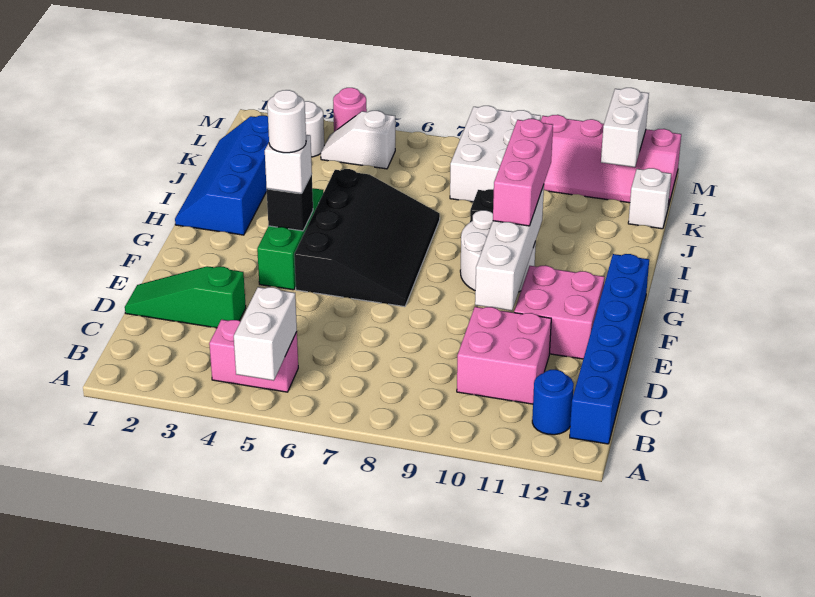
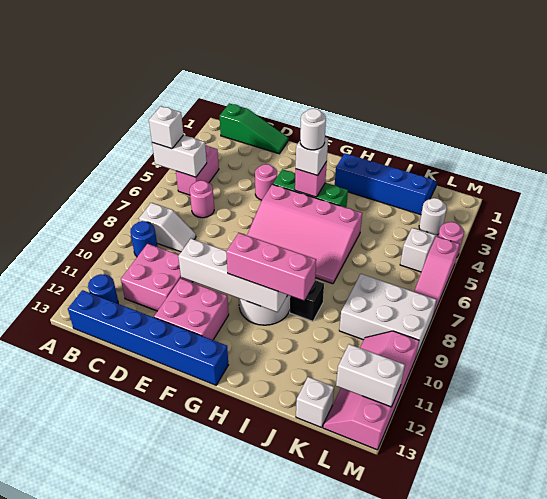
none -> white 1x1 brick [149,106,184,149]
none -> white 1x2 slope [139,203,196,252]
none -> blue 1x1 round brick [130,221,158,257]
none -> pink 1x1 round brick [190,180,214,218]
green 1x3 slope [125,266,246,328] -> green 1x3 slope turned to [220,103,288,154]
none -> pink 1x1 round brick [255,164,277,200]
black 3x4 slope [294,169,440,307] -> pink 3x4 slope [247,184,362,284]
black 1x1 brick [267,174,313,231] -> pink 1x1 brick [295,162,327,197]
none -> pink 1x3 slope [414,237,460,315]

